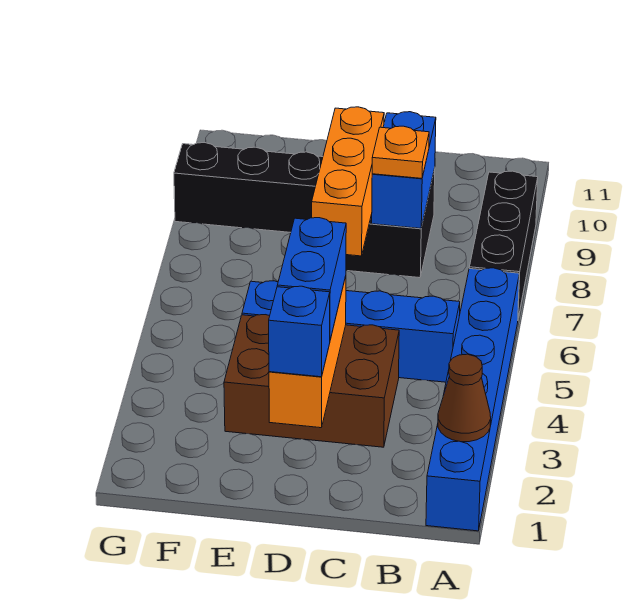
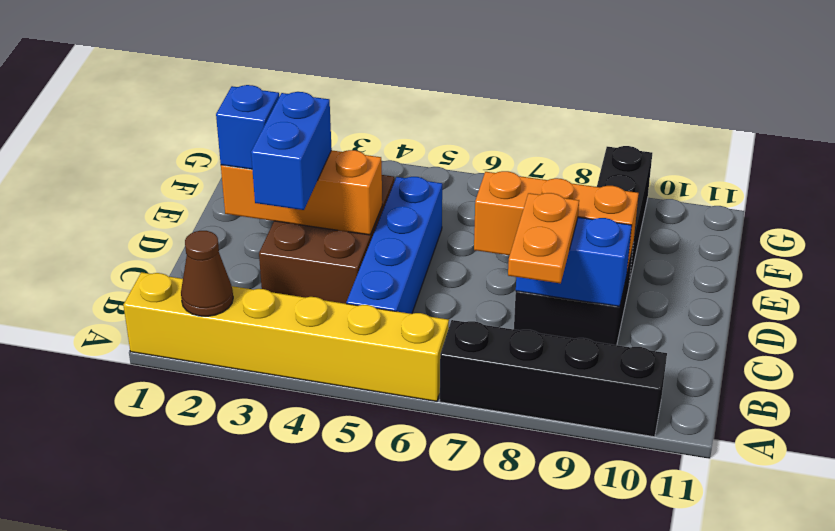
blue 1x6 brick [426,268,519,531] -> yellow 1x6 brick [124,272,449,401]
black 1x3 brick [469,171,538,318] -> black 1x4 brick [440,320,667,437]
orange 1x1 plate [372,126,429,178] -> orange 1x2 plate [508,193,579,283]
blue 1x2 brick [277,218,346,340] -> blue 1x2 brick turned to [251,92,332,210]

